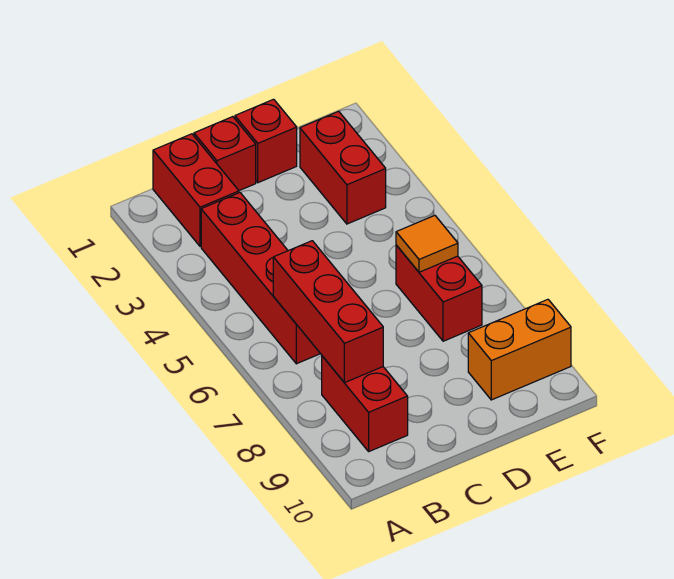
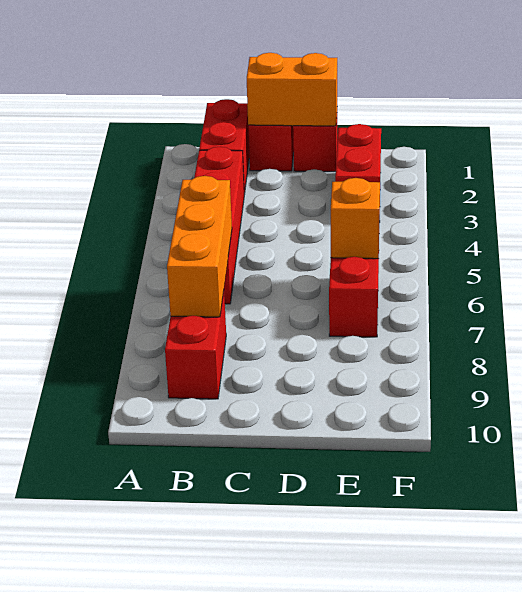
red 1x3 brick [273,241,383,383] -> orange 1x3 brick [167,176,232,317]
orange 1x1 tile [396,216,458,272] -> orange 1x1 brick [331,178,380,259]
orange 1x2 brick [468,299,571,400] -> orange 1x2 brick moved to [247,53,337,126]

